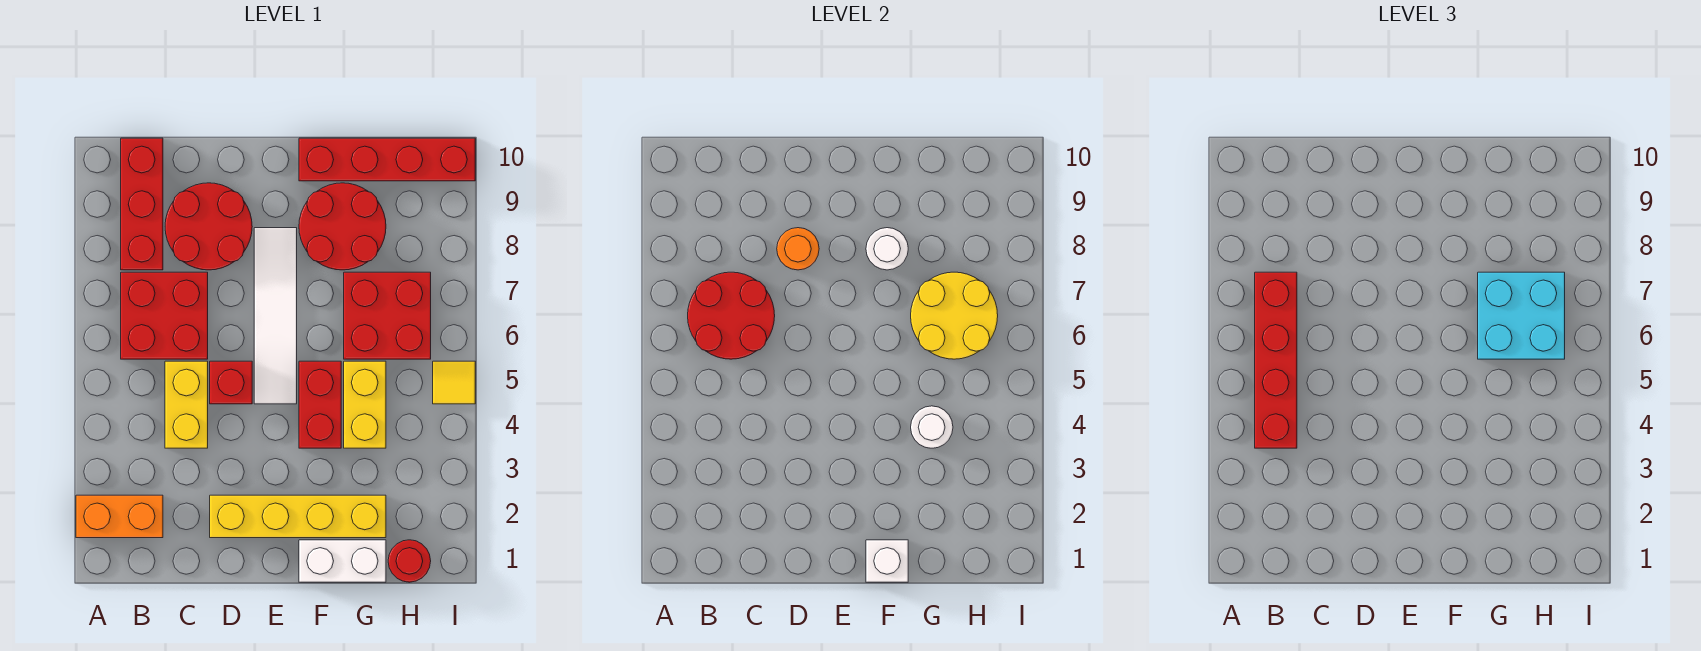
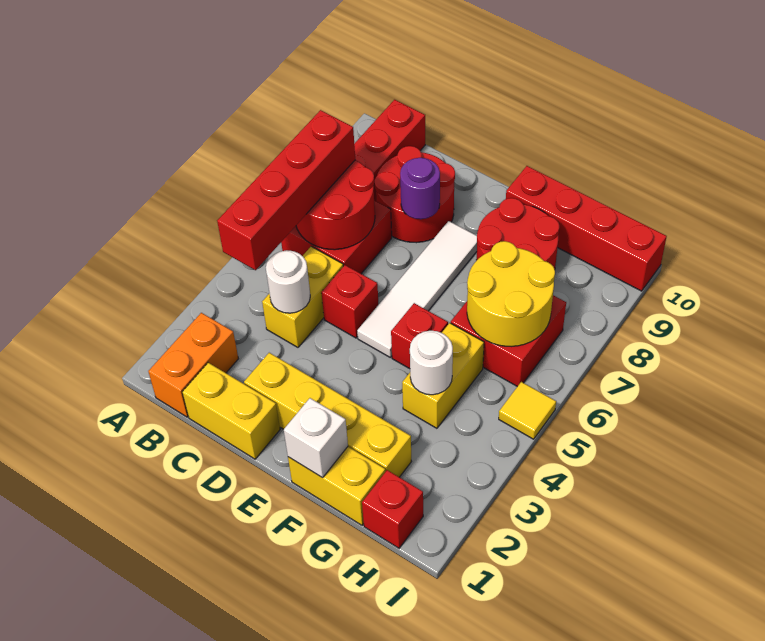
orange 1x2 brick [76,495,163,538] -> orange 1x2 brick turned to [148,313,238,417]
none -> yellow 1x2 brick [182,363,280,459]
orange 1x1 round brick [777,228,819,270] -> purple 1x1 round brick [400,158,440,219]
white 1x2 brick [299,540,386,582] -> yellow 1x2 brick [288,447,385,525]
red 1x2 brick [299,361,341,448] -> red 1x1 brick [391,303,448,369]
white 1x1 round brick [866,228,908,270] -> white 1x1 round brick moved to [266,250,310,313]
cyan 2x2 brick [1478,272,1565,359] -> none
red 1x1 round brick [388,540,431,582] -> red 1x1 brick [362,470,423,548]

